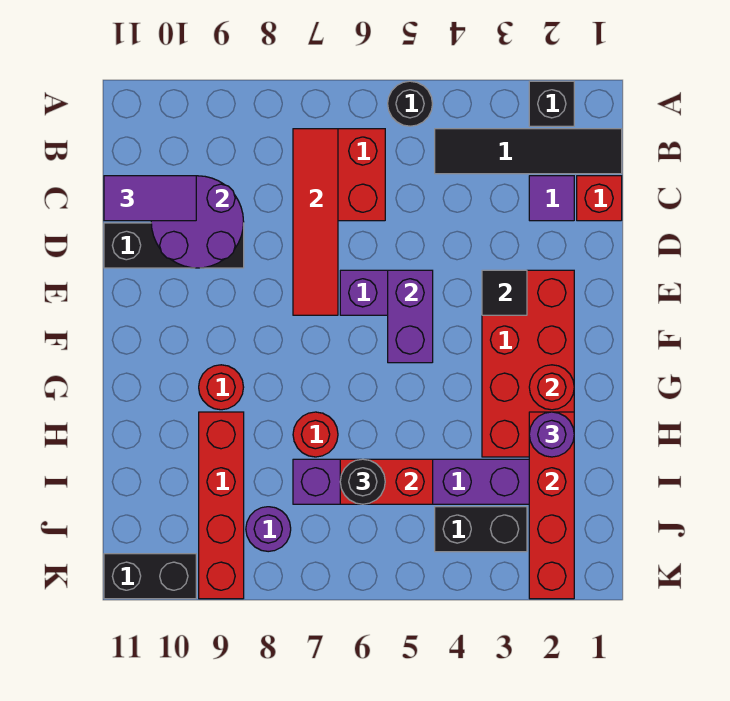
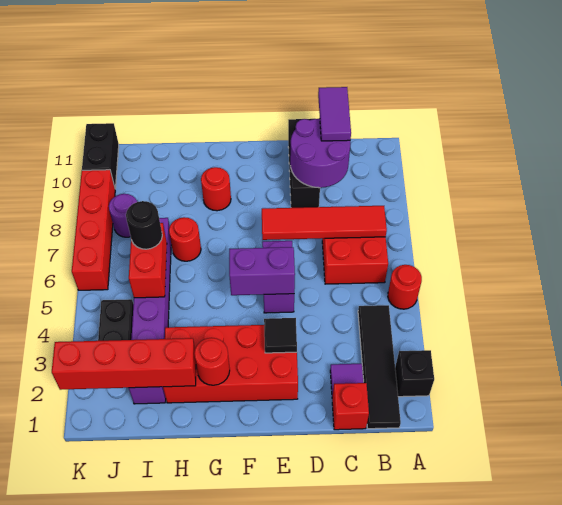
black 1x1 round brick [388,81,433,126] -> red 1x1 round brick [388,265,422,309]
purple 1x1 round brick [529,412,574,457] -> none
red 1x4 brick [199,412,244,599] -> red 1x4 brick turned to [72,170,115,290]

